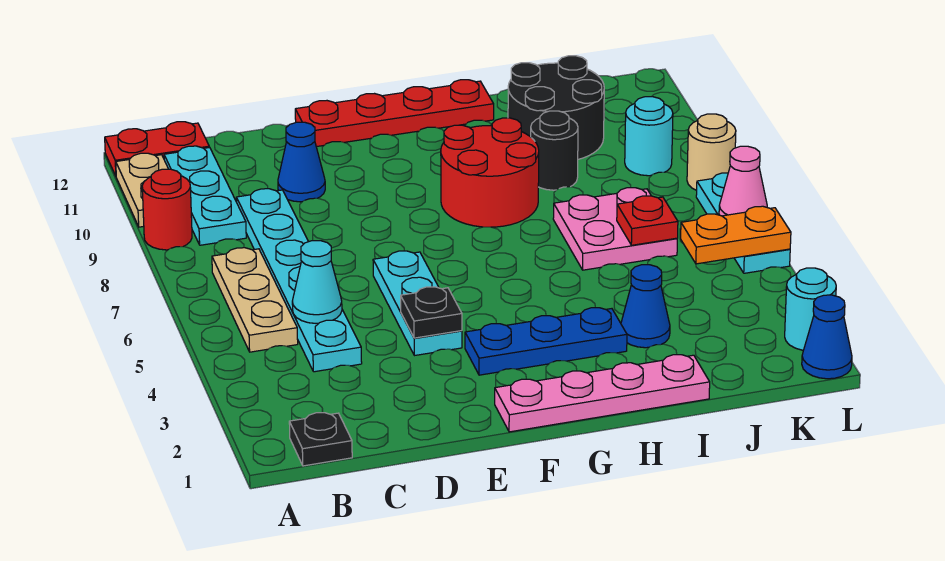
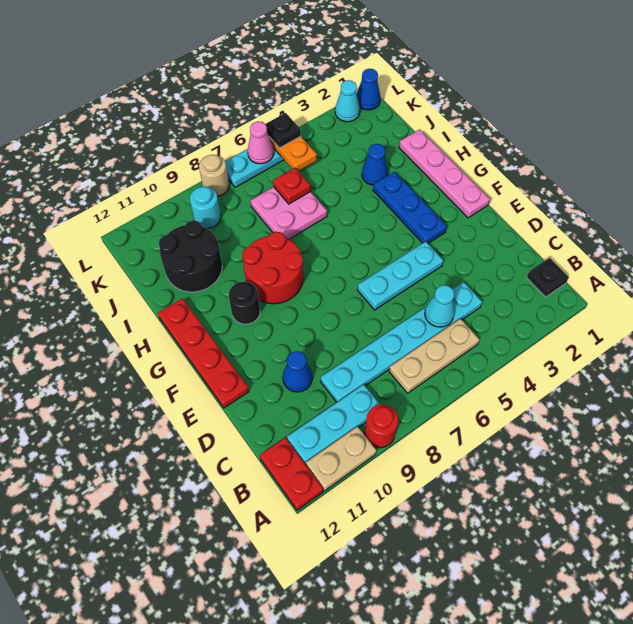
black 1x1 plate [401,287,462,338] -> black 1x1 plate moved to [266,113,301,148]
black 1x1 round brick [531,111,578,190] -> black 1x1 round brick moved to [229,282,260,324]
cyan 1x1 round brick [785,268,836,350] -> cyan 1x1 cone [335,80,360,122]

